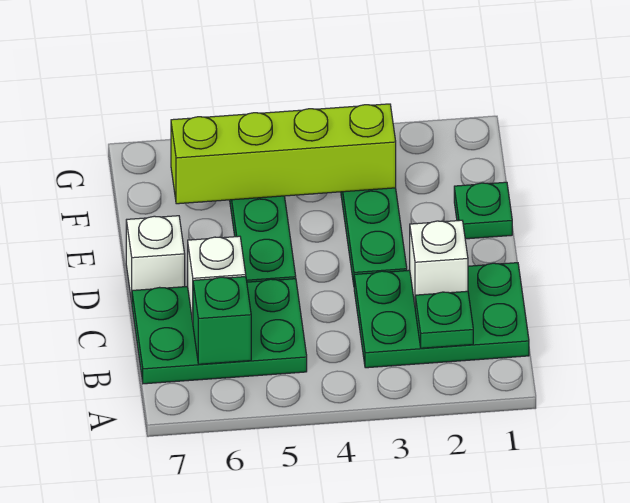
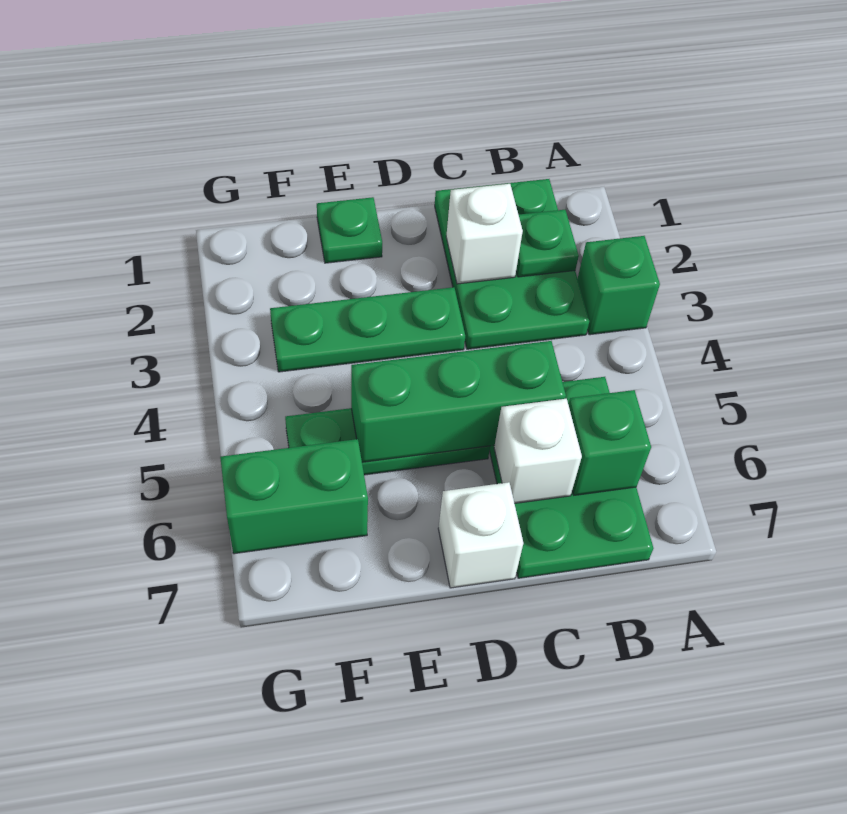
none -> green 1x1 brick [578,236,660,335]
none -> green 1x3 brick [351,341,566,462]
lime 1x4 brick [171,104,396,204] -> none
none -> green 1x2 brick [220,439,368,554]

